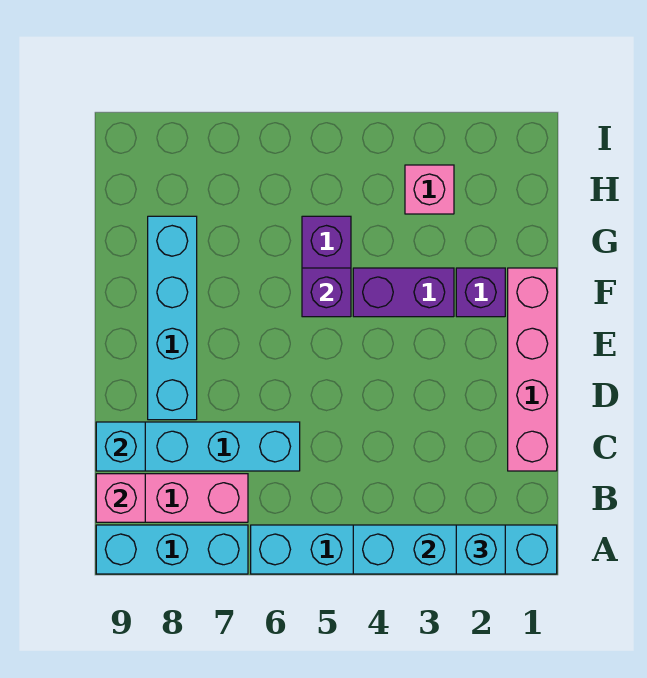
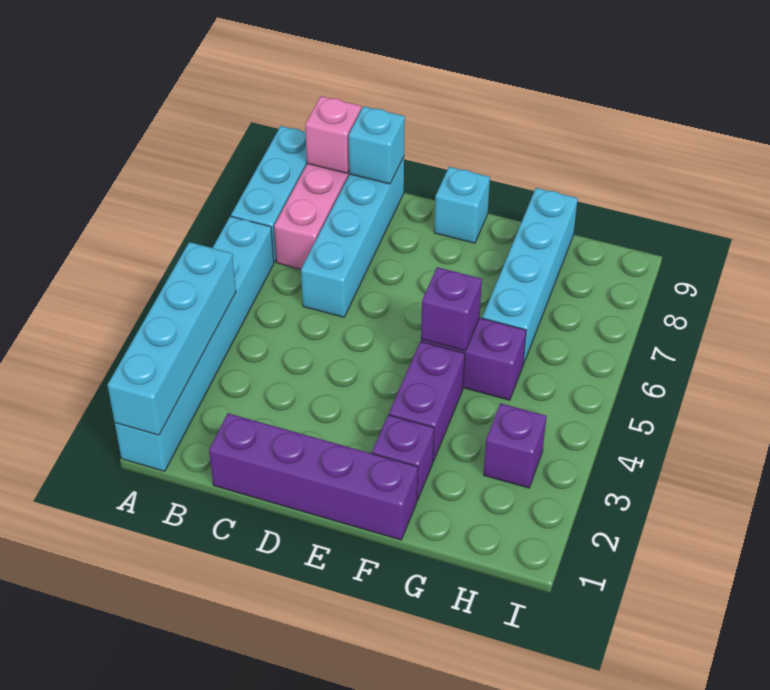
cyan 1x1 brick [456,525,505,574] -> cyan 1x1 brick moved to [434,167,490,243]
pink 1x4 brick [508,268,557,471] -> purple 1x4 brick [209,413,418,540]
cyan 1x4 brick [148,216,197,420] -> cyan 1x4 brick turned to [482,188,578,365]
pink 1x1 brick [405,165,454,214] -> purple 1x1 brick [484,403,546,488]

